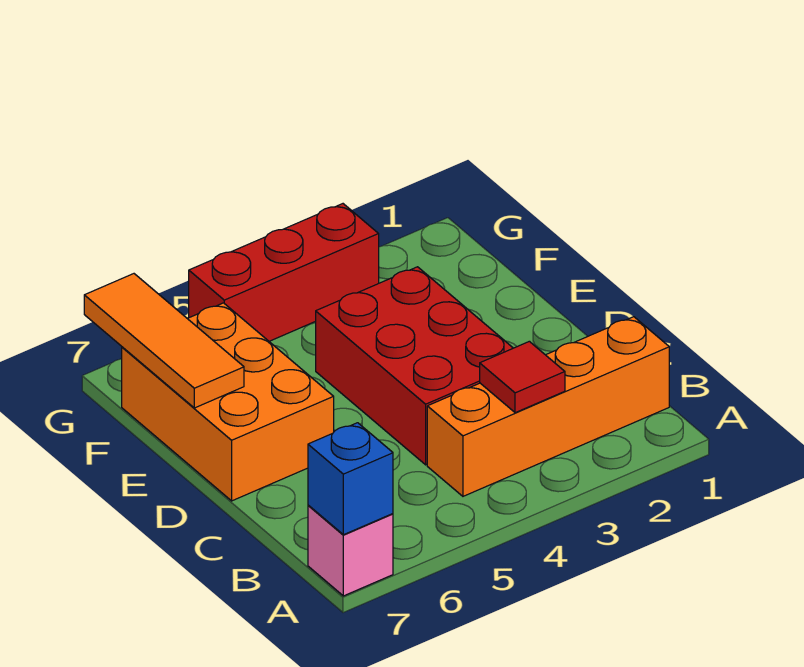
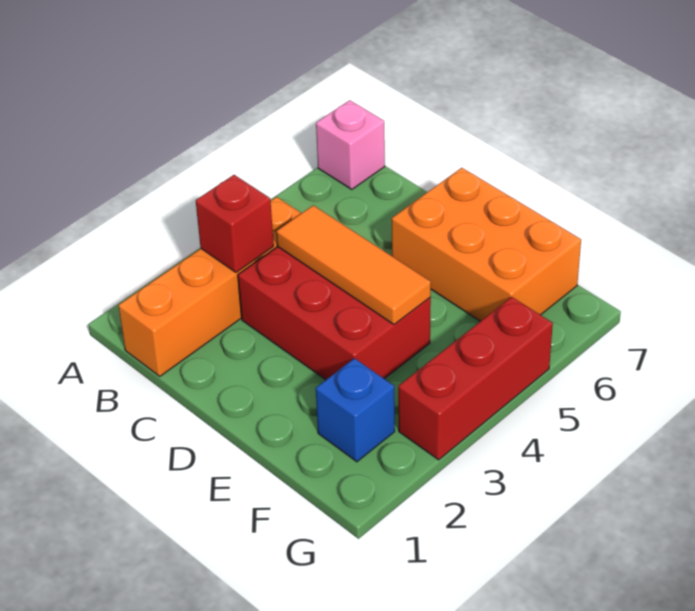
blue 1x1 brick [308,423,393,535] -> blue 1x1 brick moved to [316,358,395,462]
red 1x1 tile [480,341,565,413] -> red 1x1 brick [196,175,274,272]
orange 1x3 tile [84,274,244,408] -> orange 1x3 tile moved to [276,205,431,324]

